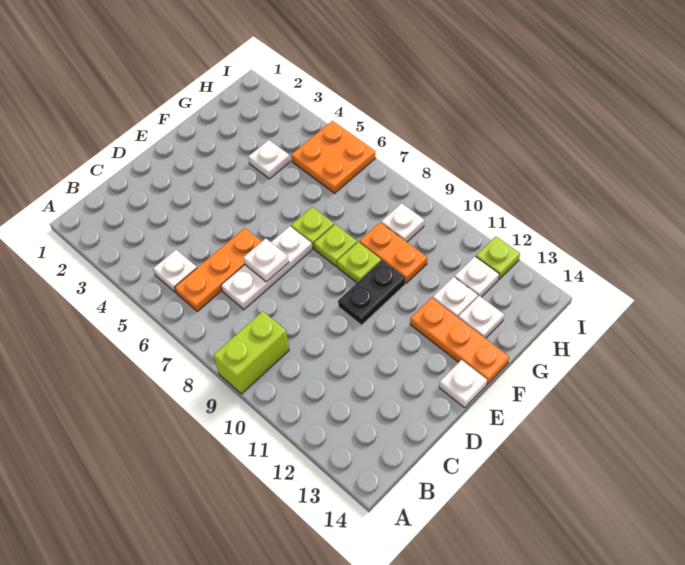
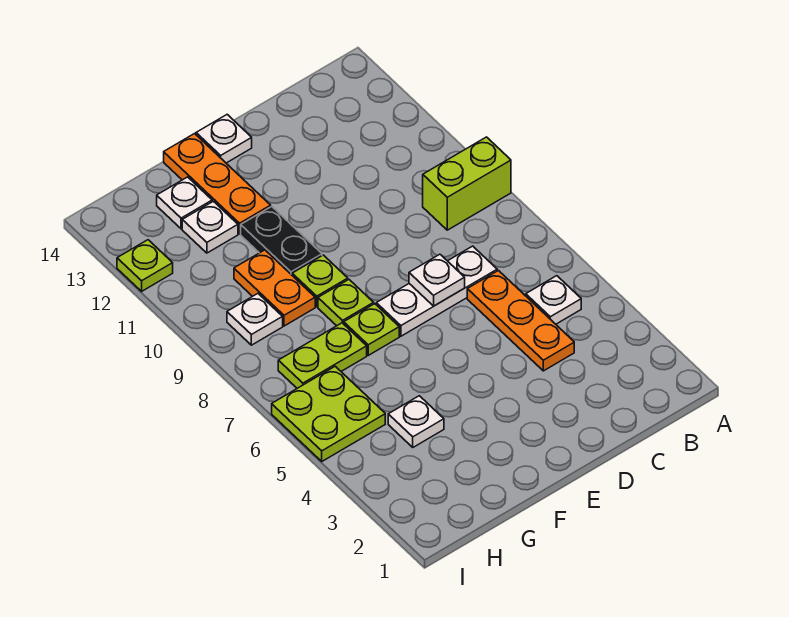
orange 1x3 plate [175,228,262,311] -> orange 1x3 plate turned to [467,271,574,371]
black 1x2 plate [338,260,405,325] -> black 1x2 plate turned to [241,207,322,275]
none -> lime 1x2 plate [278,323,367,388]
orange 2x2 plate [291,121,376,193] -> lime 2x2 plate [272,366,385,461]
white 1x1 plate [455,256,499,297] -> none

